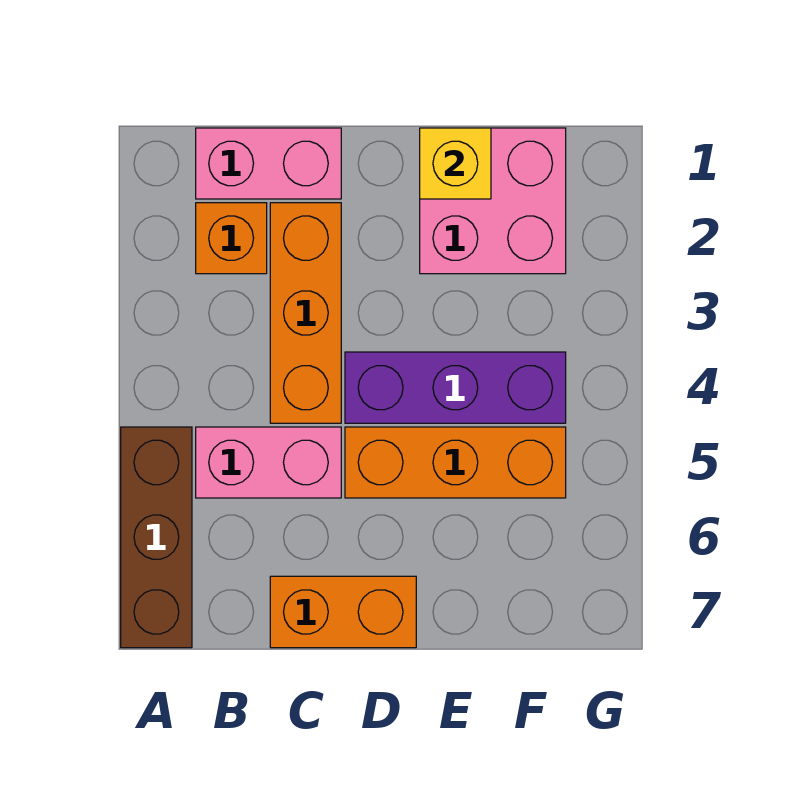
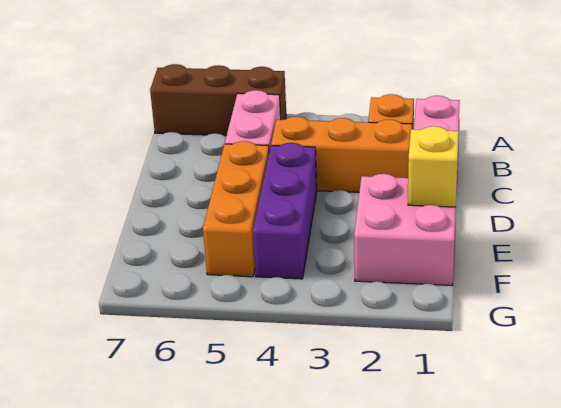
orange 1x2 brick [270,576,416,648] -> none

